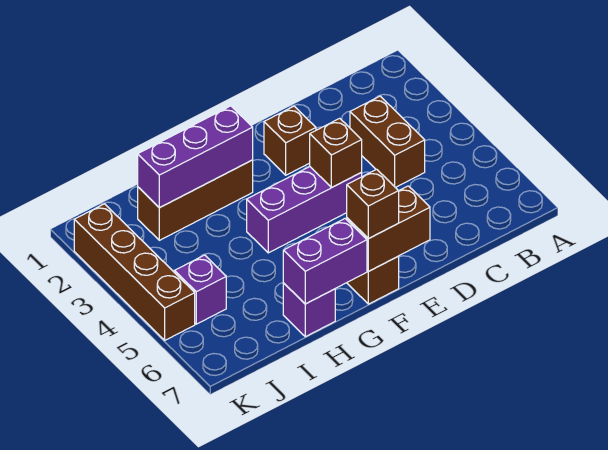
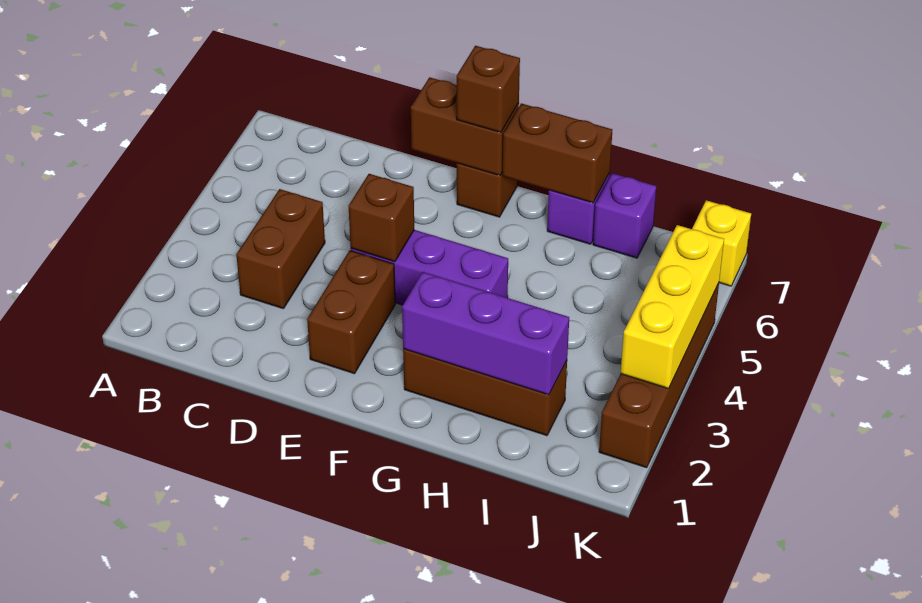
brown 1x1 brick [264,106,316,175] -> brown 1x2 brick [307,250,395,374]
purple 1x2 brick [283,219,367,304] -> brown 1x2 brick [502,103,612,203]
purple 1x1 brick [175,255,226,324] -> purple 1x1 brick moved to [593,173,656,258]
none -> yellow 1x3 brick [621,225,724,389]
none -> yellow 1x1 brick [692,200,751,286]

